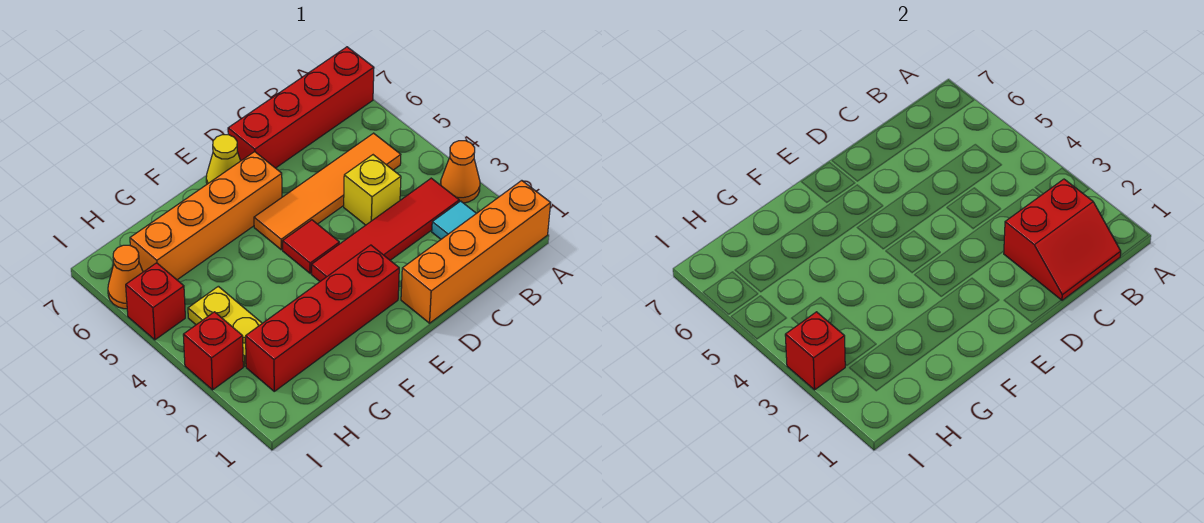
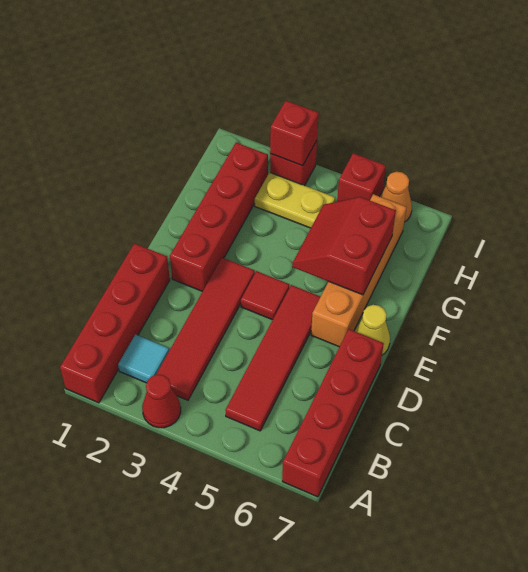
orange 1x4 brick [401,181,551,323] -> red 1x4 brick [60,243,170,403]
orange 1x1 cone [441,141,480,203] -> red 1x1 cone [142,374,181,428]
red 2x2 slope [1004,179,1121,300] -> red 2x2 slope moved to [292,197,396,295]
orange 1x4 tile [254,133,401,250] -> red 1x4 tile [225,285,320,431]
yellow 1x1 brick [344,155,401,225] -> none

